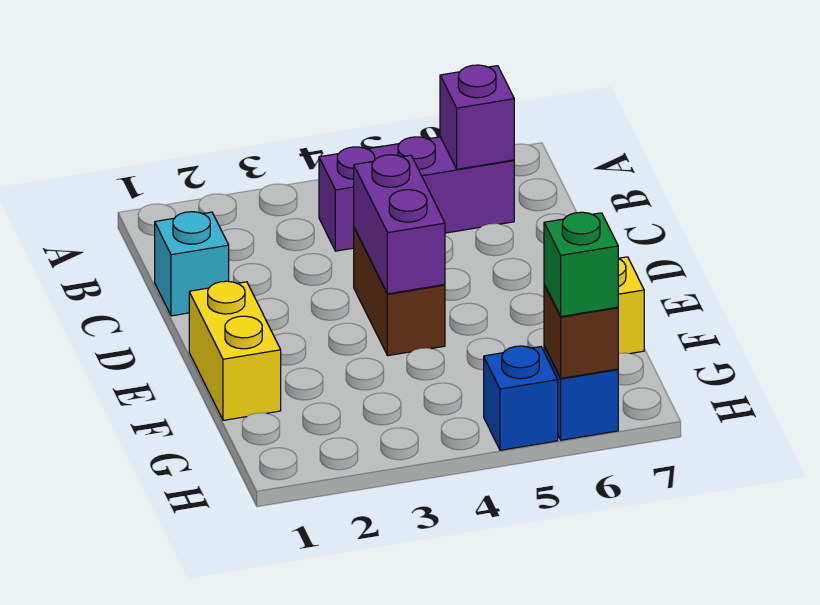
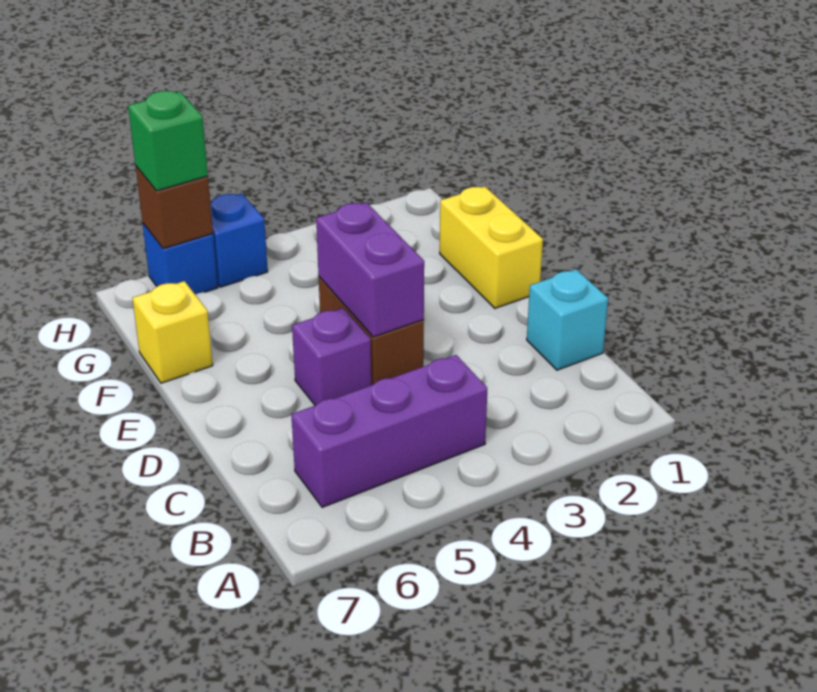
purple 1x1 brick [440,65,514,169] -> purple 1x1 brick moved to [292,308,371,406]

